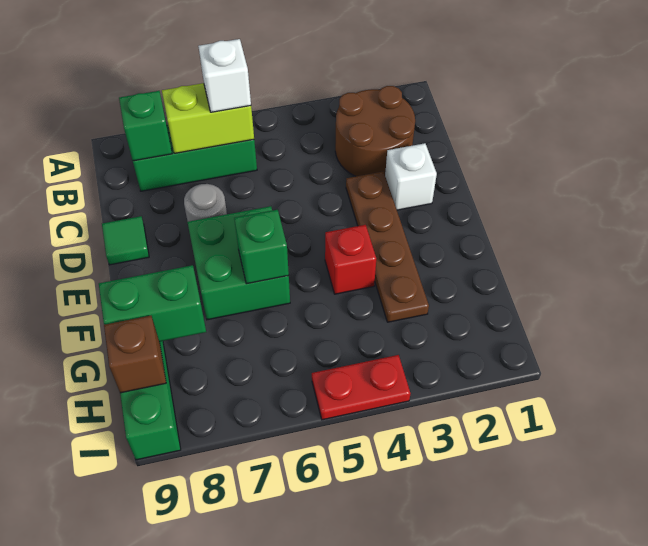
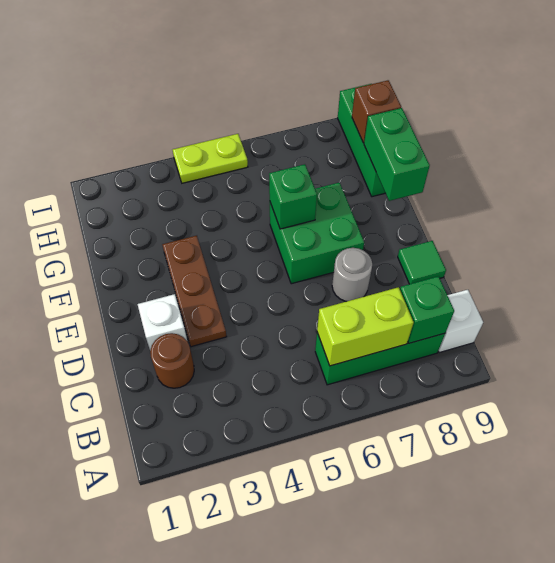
brown 2x2 round brick [335,86,415,176] -> brown 1x1 round brick [150,333,194,388]
white 1x1 brick [198,39,251,112] -> white 1x1 brick moved to [438,290,483,353]
brown 1x4 plate [346,171,429,322] -> brown 1x3 plate [162,236,227,347]
red 1x1 brick [325,225,376,294] -> none
green 1x2 brick [99,265,206,342] -> green 1x2 brick turned to [364,108,430,201]
red 1x2 plate [312,355,411,420] -> lime 1x2 plate [173,134,248,183]

